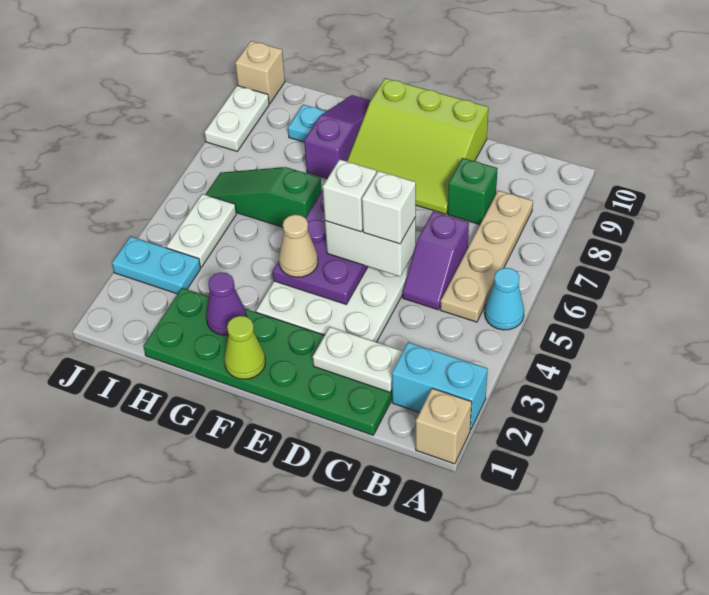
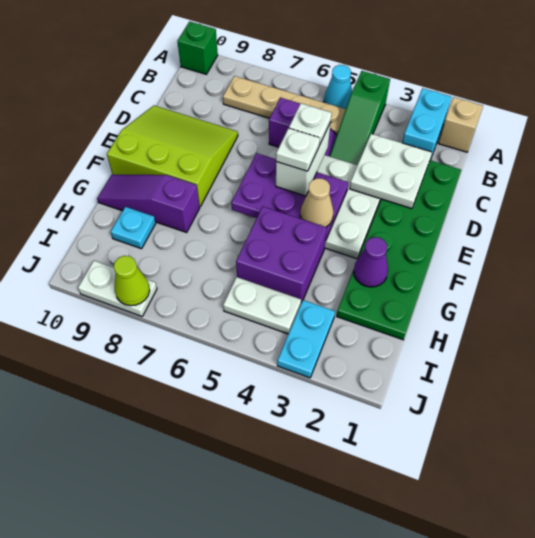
white 1x2 plate [313,327,403,392] -> white 2x2 plate [350,134,432,209]
green 1x1 brick [448,158,498,225] -> green 1x1 brick moved to [177,21,218,74]
white 1x1 brick [362,171,416,244] -> white 1x1 plate [289,103,332,145]
lime 3x3 slope [347,78,488,214] -> lime 3x3 slope turned to [107,106,238,206]
white 1x1 brick [323,159,376,232] -> white 1x1 plate [276,128,320,171]
lime 1x1 cone [225,316,265,379] -> lime 1x1 cone moved to [114,256,150,306]
none -> purple 2x2 brick [236,207,327,303]
green 1x3 slope [205,167,322,227] -> green 1x3 slope moved to [330,71,390,165]
tan 1x1 brick [235,41,285,104] -> none

